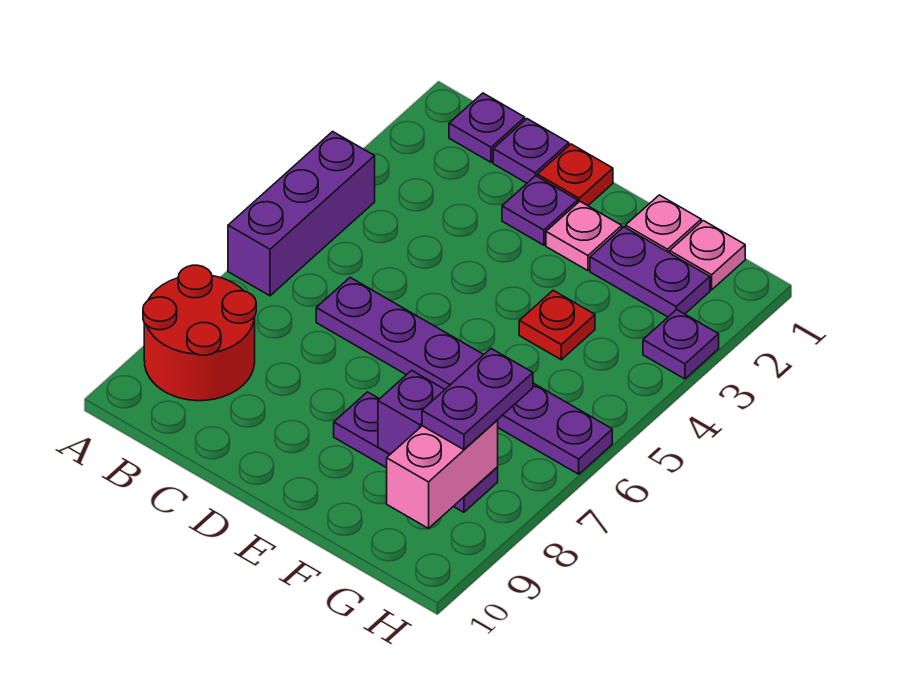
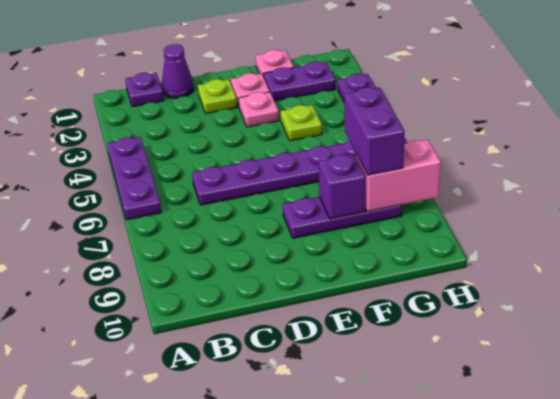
purple 1x3 brick [228,132,375,296] -> purple 1x3 plate [107,137,161,220]
red 2x2 round brick [143,265,256,401] -> none
purple 1x1 plate [493,119,569,183] -> purple 1x1 cone [162,44,194,98]
red 1x1 plate [537,144,613,206] -> none
purple 1x1 plate [502,176,578,245] -> lime 1x1 plate [198,79,237,114]
red 1x1 plate [519,290,595,360] -> lime 1x1 plate [281,105,322,141]
pink 1x1 plate [670,221,745,290] -> pink 1x1 plate moved to [238,92,279,127]
purple 1x2 plate [422,349,533,450] -> purple 1x2 brick [344,87,405,175]
pink 1x2 brick [387,420,498,529] -> pink 1x2 brick turned to [356,140,441,212]

